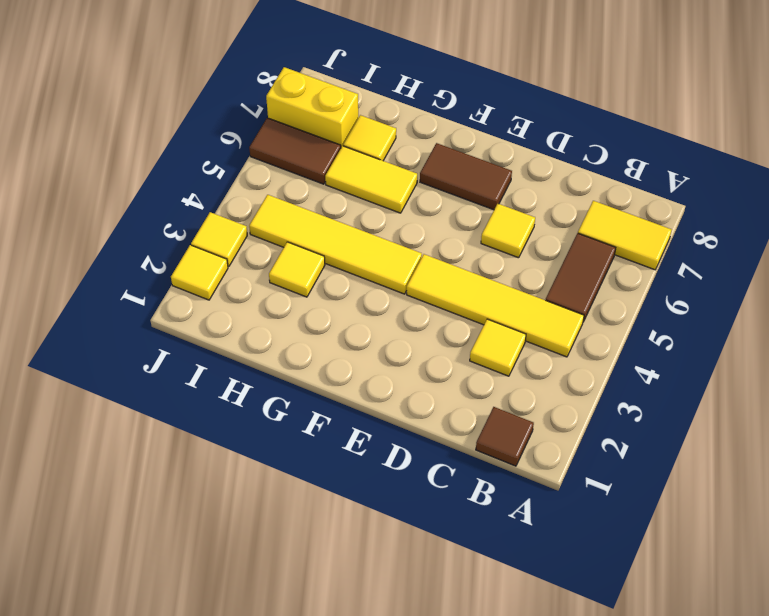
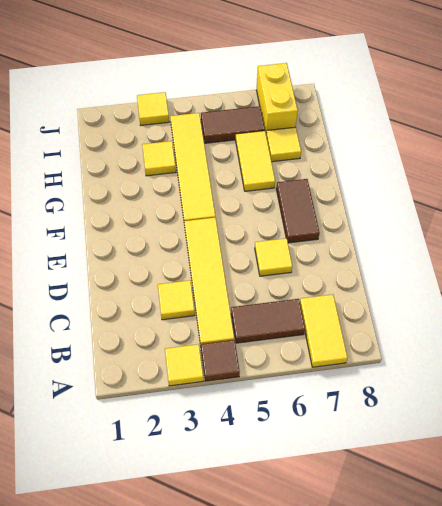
brown 1x1 tile [476,407,534,466] -> brown 1x1 tile moved to [201,340,240,381]
brown 1x2 tile [249,118,341,184] -> brown 1x2 tile turned to [201,106,265,143]
yellow 1x1 tile [171,245,228,300] -> yellow 1x1 tile moved to [165,344,203,386]

